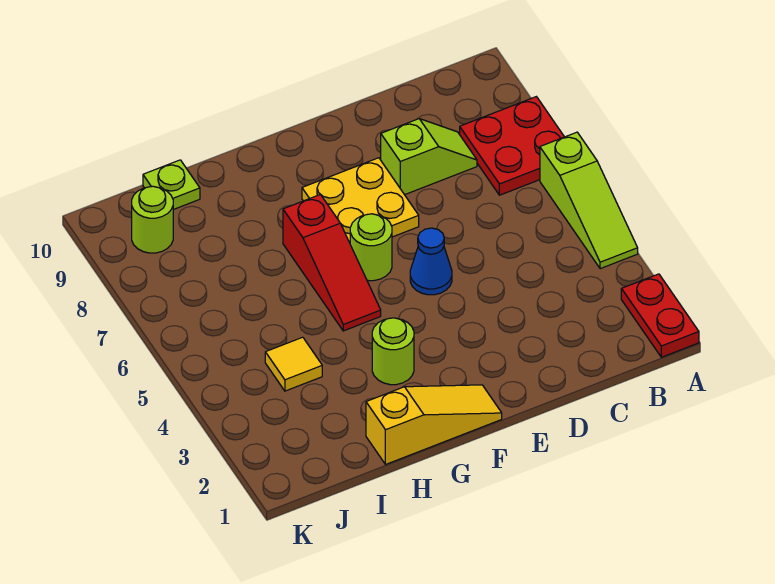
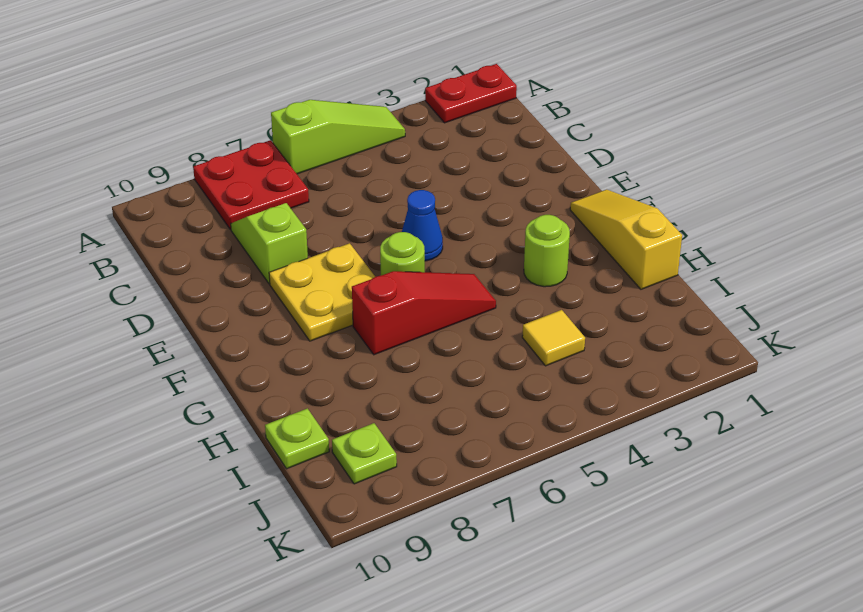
lime 1x1 round brick [132,186,173,253] -> lime 1x1 plate [332,423,397,484]

